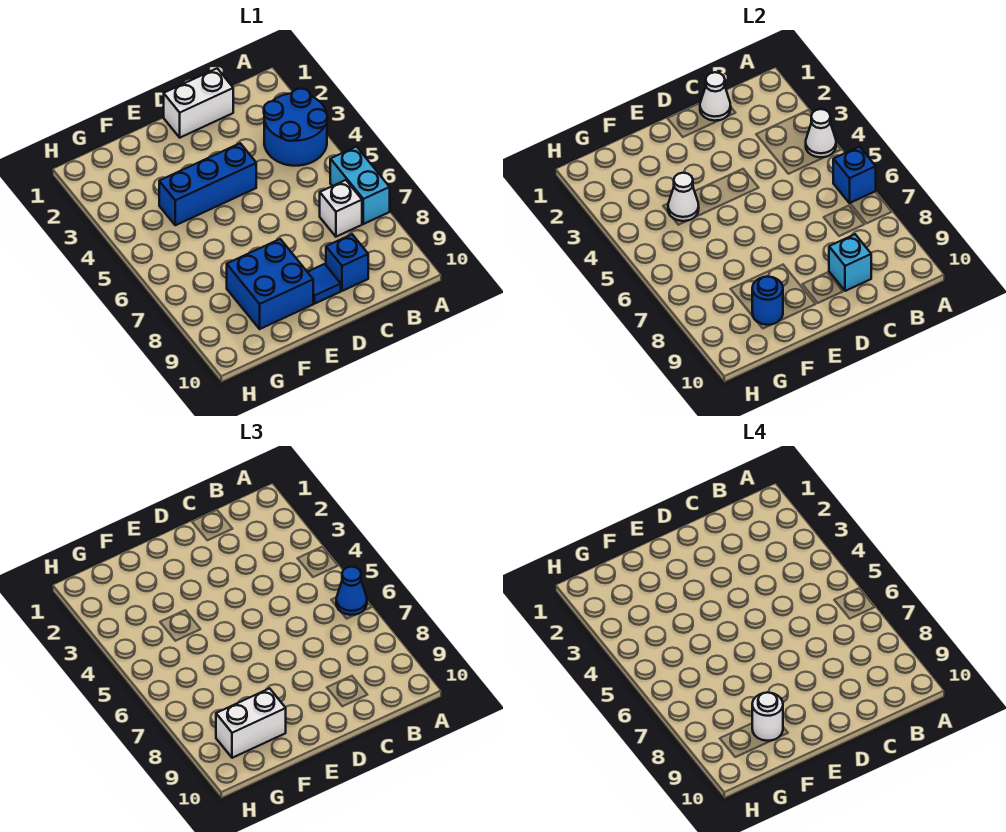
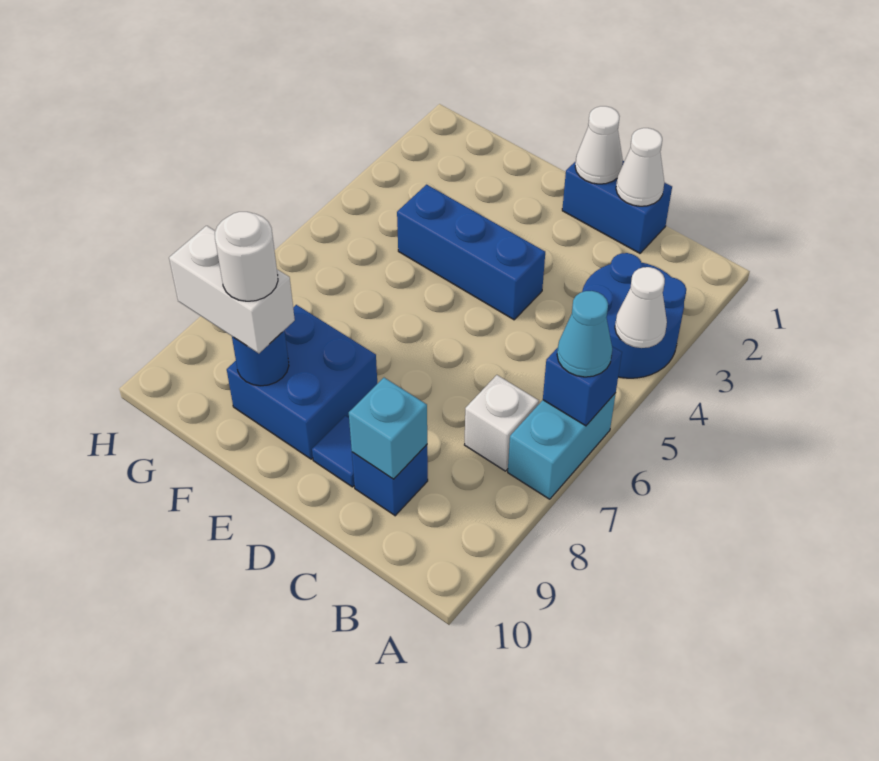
blue 1x1 cone [336,567,367,615] -> cyan 1x1 cone [557,291,612,377]
white 1x2 brick [164,68,233,138] -> blue 1x2 brick [562,161,672,253]
white 1x1 cone [668,173,699,221] -> white 1x1 cone moved to [575,106,623,184]

